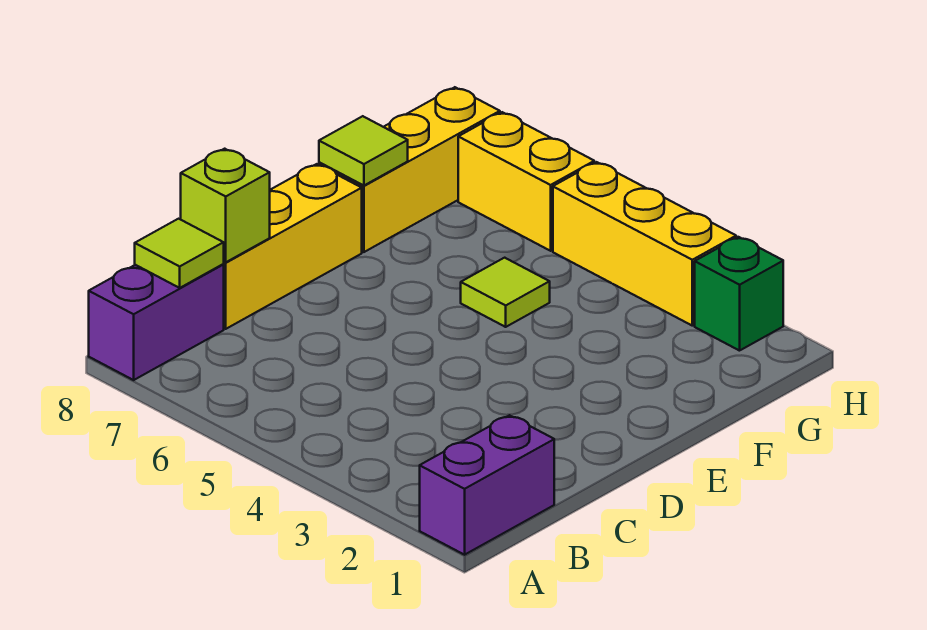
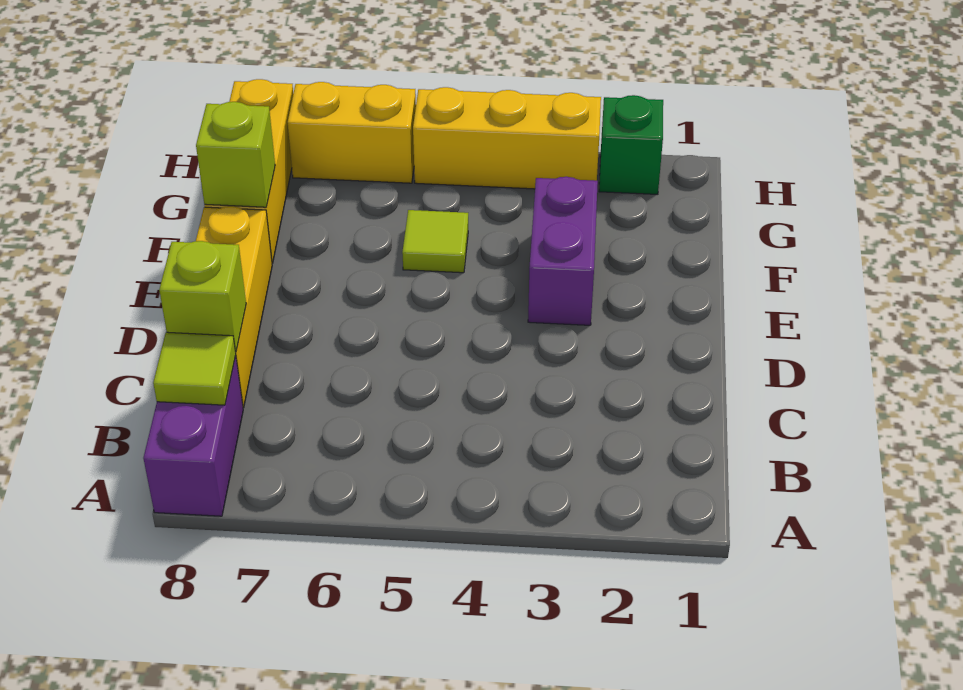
purple 1x2 brick [420,415,554,555] -> purple 1x2 brick moved to [528,177,598,325]
lime 1x1 tile [319,116,408,186] -> lime 1x1 brick [196,102,275,207]

